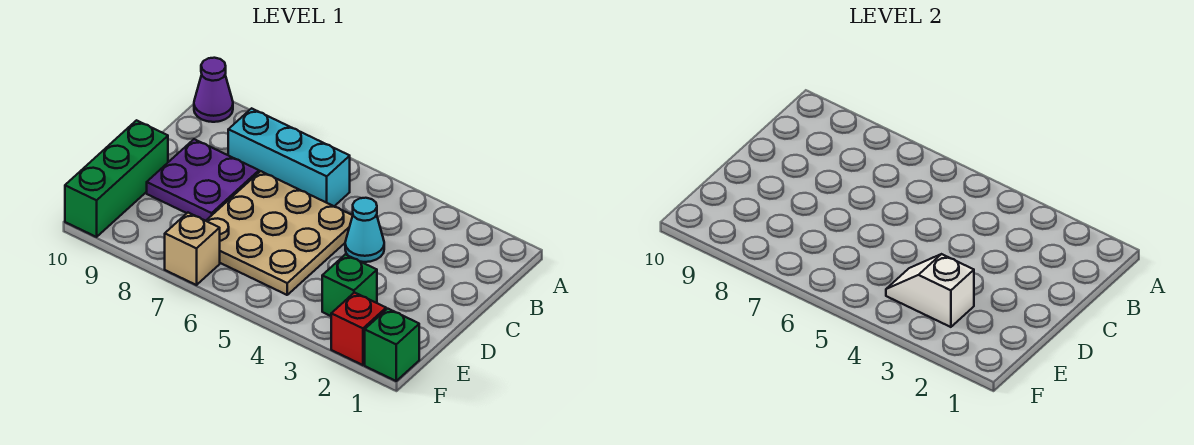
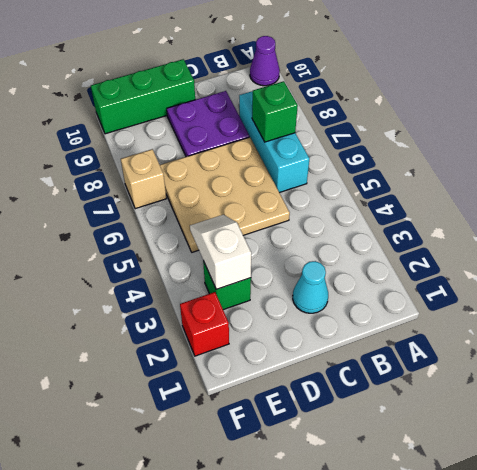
cyan 1x1 cone [345,198,384,262] -> cyan 1x1 cone moved to [293,261,328,313]
green 1x1 brick [365,309,419,381] -> green 1x1 brick moved to [252,81,298,142]

